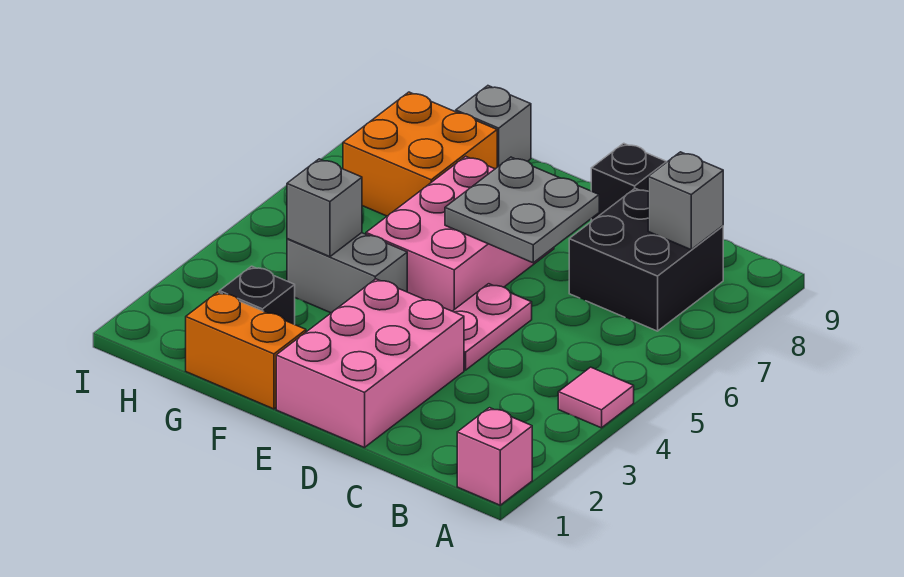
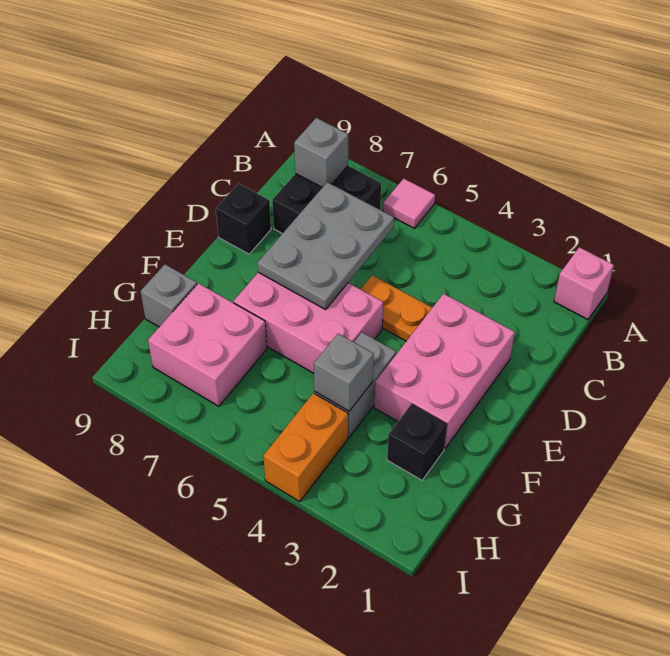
pink 1x1 tile [558,367,634,428] -> pink 1x1 tile moved to [383,179,435,228]
pink 2x3 brick [276,279,464,448] -> pink 2x3 brick turned to [374,294,515,448]
pink 1x2 plate [453,284,532,370] -> orange 1x2 plate [361,275,432,341]
grey 2x2 plate [445,157,599,263] -> grey 2x3 plate [257,182,394,309]
orange 1x2 brick [186,292,306,409] -> orange 1x2 brick moved to [264,393,348,502]
orange 2x2 brick [343,92,497,216] -> pink 2x2 brick [148,283,267,406]

